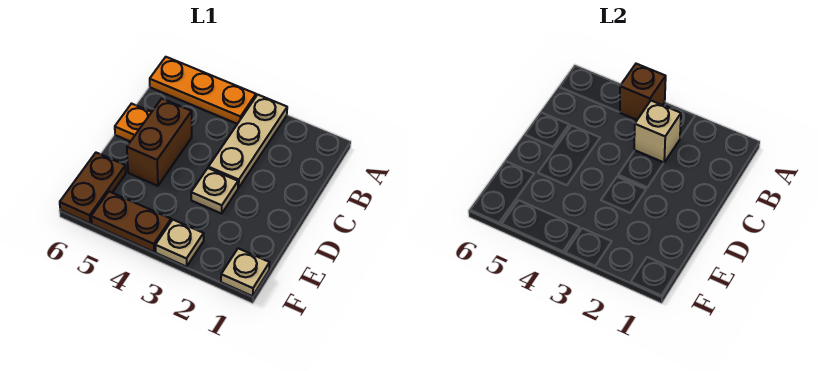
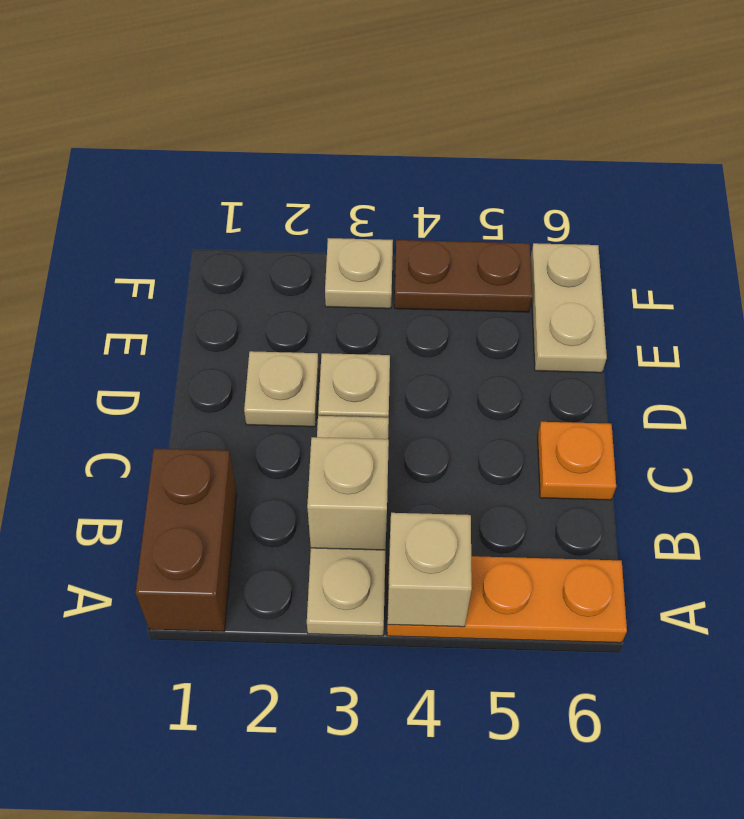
brown 1x1 brick [620,64,666,120] -> tan 1x1 brick [388,513,472,627]
brown 1x2 brick [127,99,192,186] -> brown 1x2 brick moved to [135,448,237,632]
brown 1x2 plate [60,153,126,223] -> tan 1x2 plate [531,243,607,373]
tan 1x1 plate [221,248,270,296] -> tan 1x1 plate moved to [244,351,319,427]

